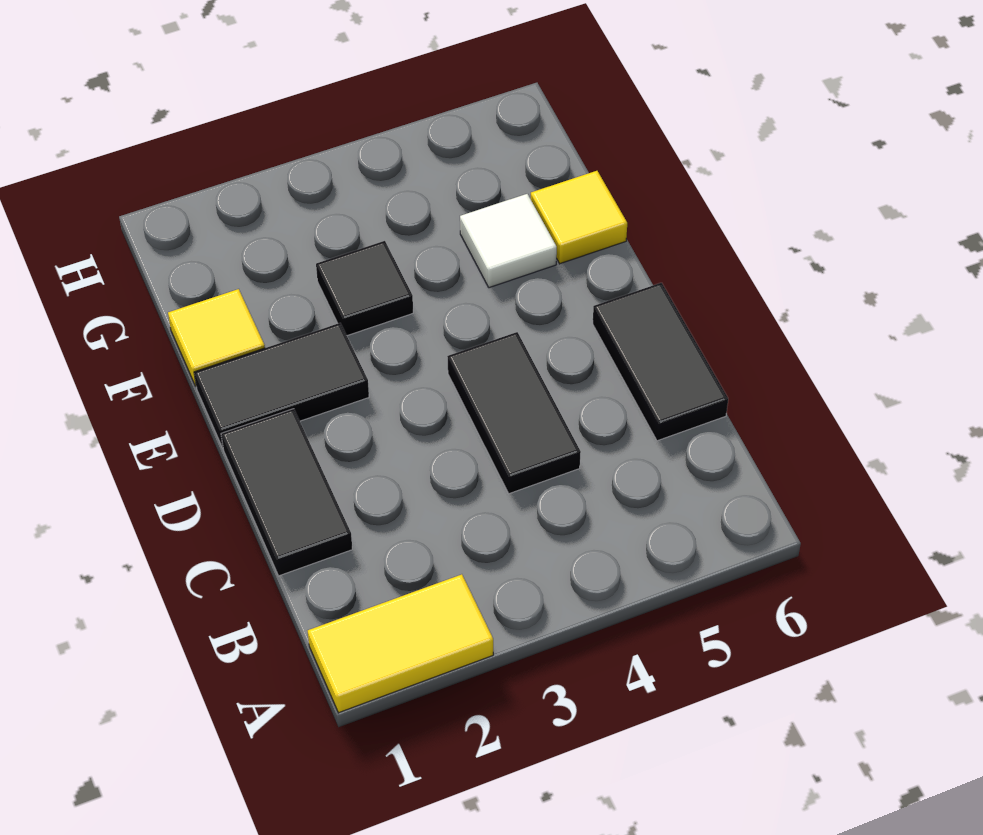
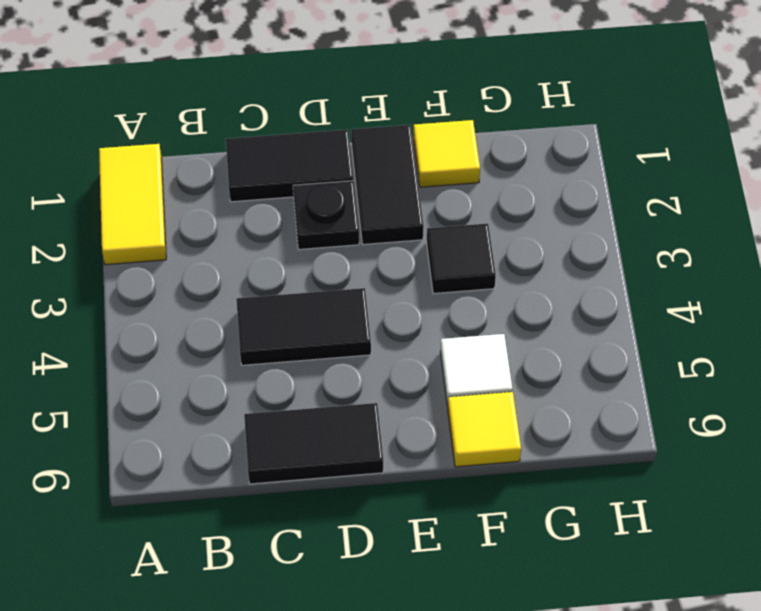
none -> black 1x1 plate [293,181,359,249]

